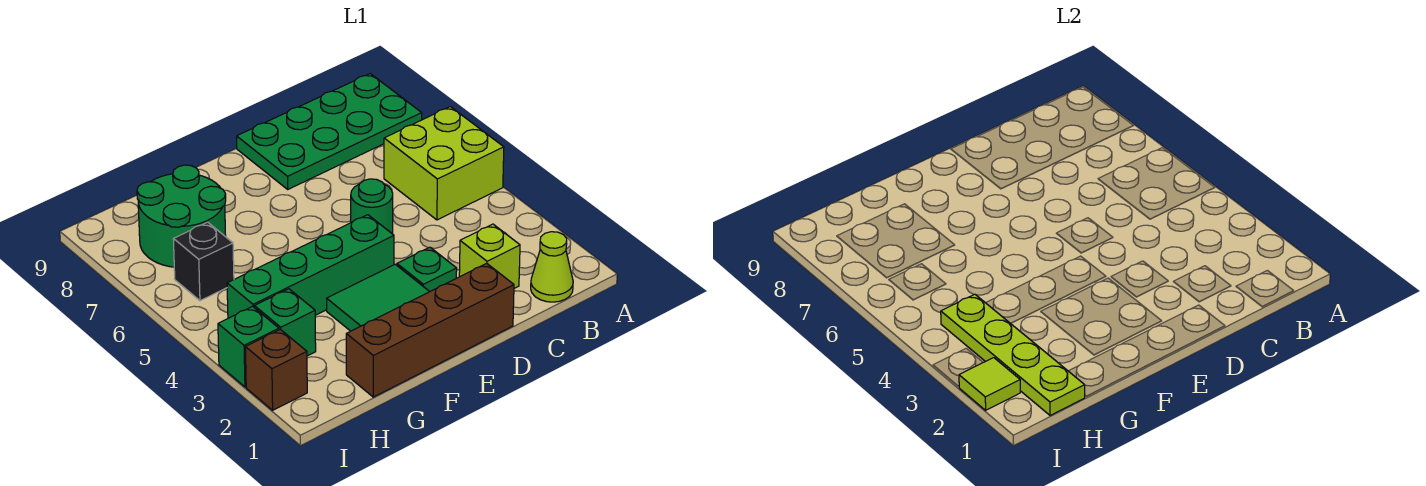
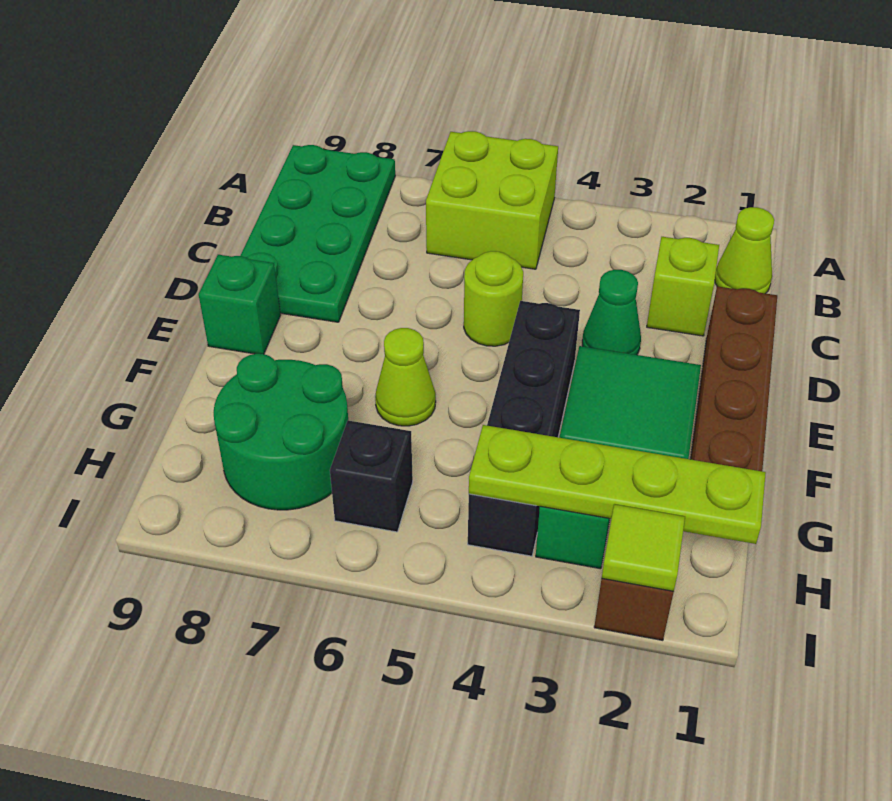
green 1x1 plate [397,247,457,291] -> green 1x1 cone [582,270,641,355]
green 1x1 round brick [351,179,393,234] -> lime 1x1 round brick [464,251,523,346]
green 1x4 brick [227,215,394,318] -> black 1x4 brick [468,301,580,556]
none -> lime 1x1 cone [375,328,436,426]
green 1x1 brick [218,307,279,387] -> green 1x1 brick moved to [199,255,281,354]

